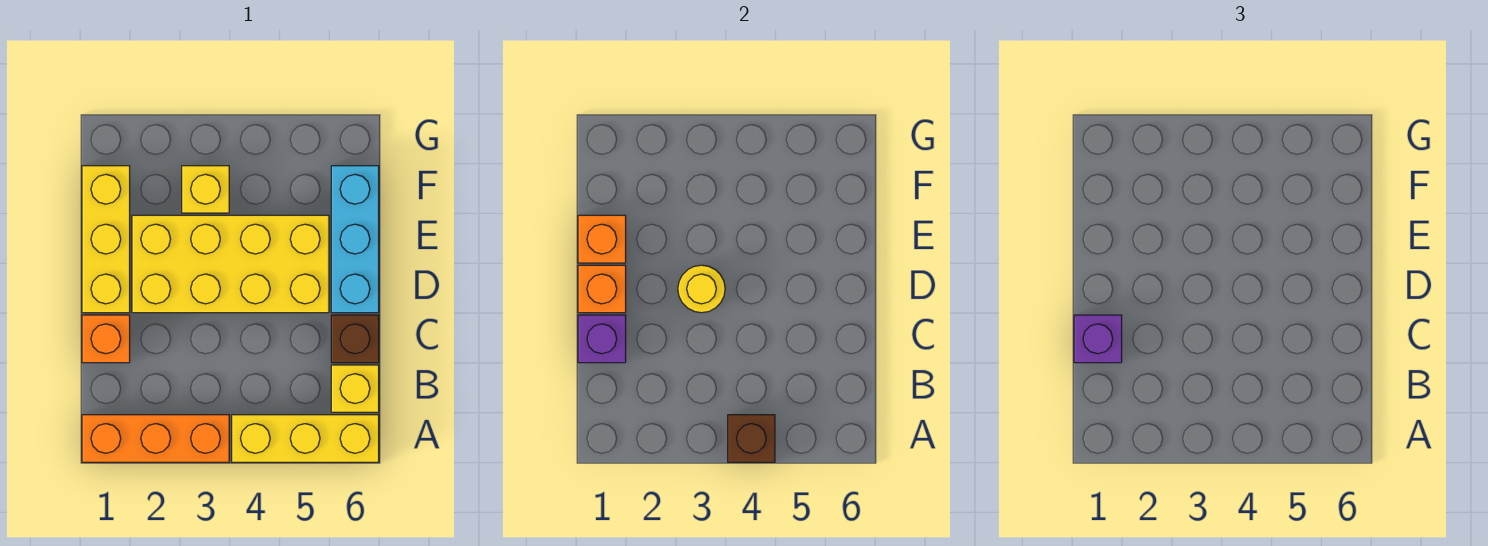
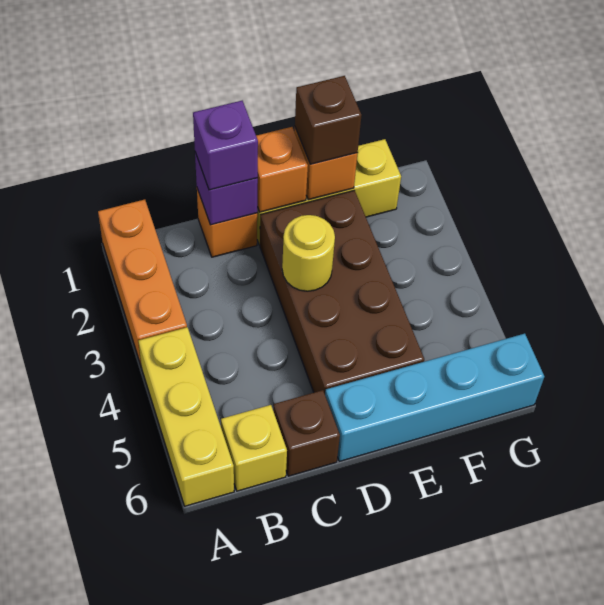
brown 1x1 brick [728,415,775,462] -> brown 1x1 brick moved to [295,76,361,164]
yellow 2x4 brick [132,215,329,313] -> brown 2x4 brick [260,190,424,394]
cyan 1x3 brick [331,166,379,313] -> cyan 1x4 brick [325,334,544,461]
yellow 1x1 brick [182,166,229,213] -> none

